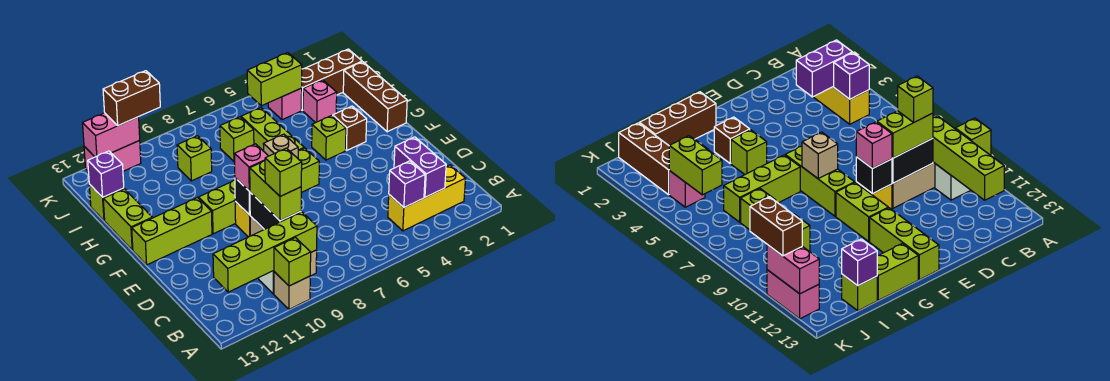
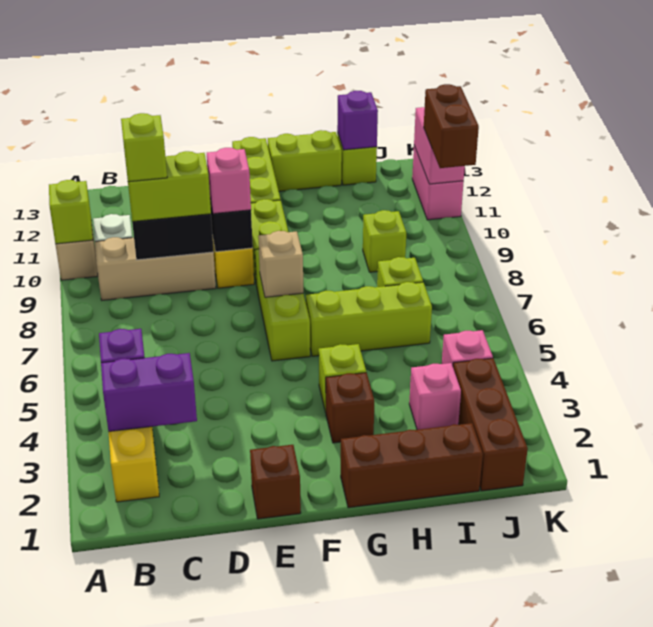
lime 1x4 brick [213,212,317,292] -> none
none -> brown 1x1 brick [250,445,301,519]
lime 1x2 brick [247,53,302,106] -> none

